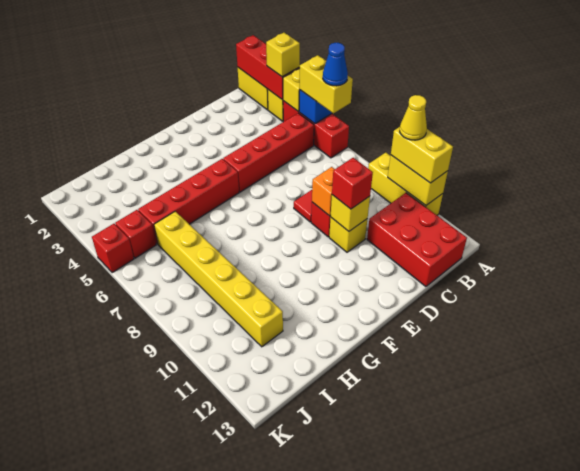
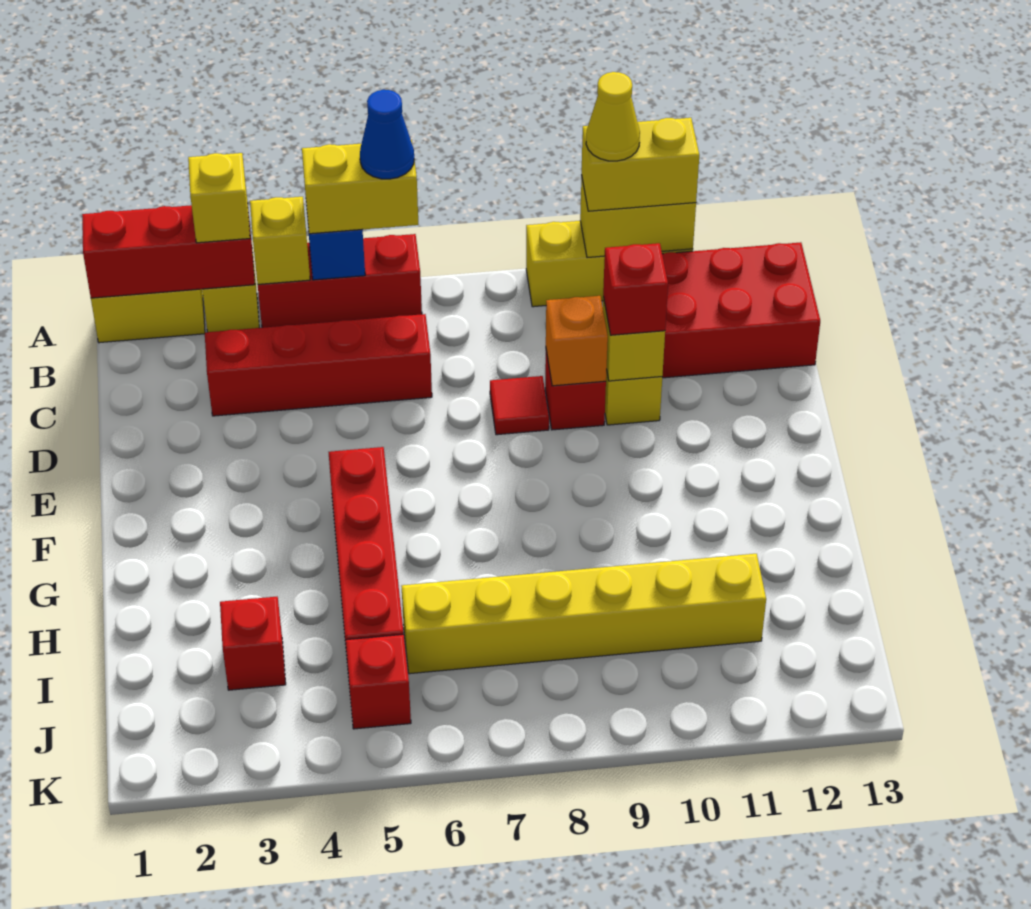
red 1x4 brick [223,113,314,192] -> red 1x4 brick turned to [205,314,432,416]
red 1x1 brick [92,224,134,273] -> red 1x1 brick moved to [220,597,286,690]

